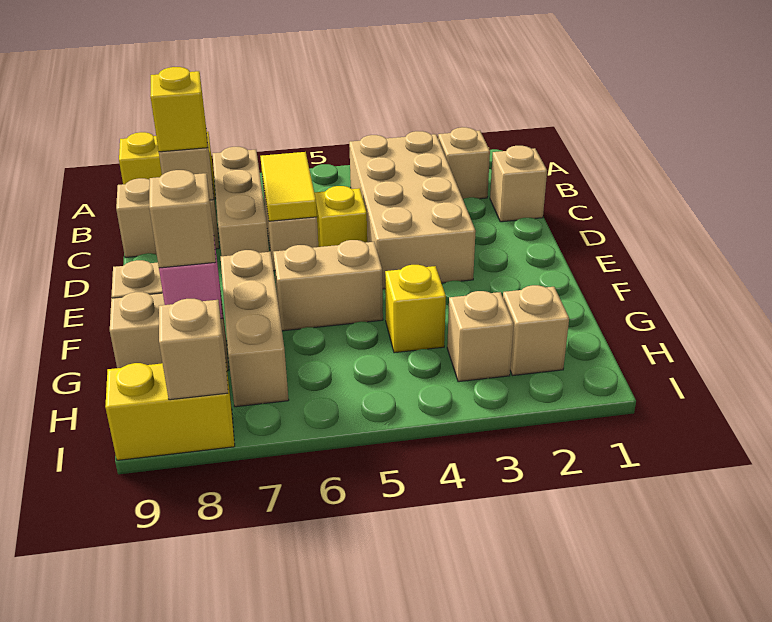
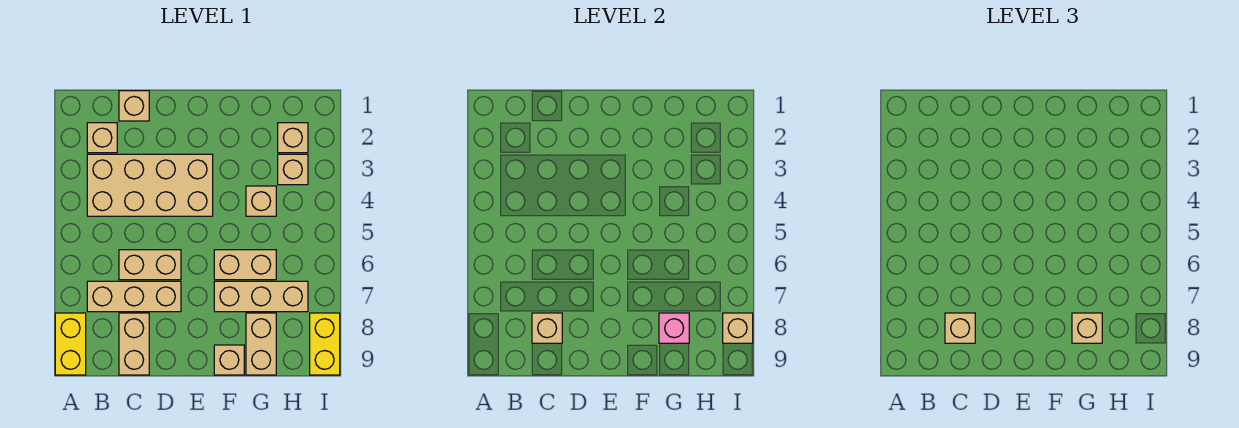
yellow 1x2 tile [260,152,317,221] -> none
yellow 1x1 brick [150,67,207,152] -> tan 1x1 brick [945,313,975,343]
yellow 1x1 brick [314,186,367,247] -> none
tan 1x2 brick [273,240,383,331] -> tan 1x2 brick turned to [214,250,276,280]
yellow 1x1 brick [385,265,446,353] -> tan 1x1 brick [246,186,276,216]

